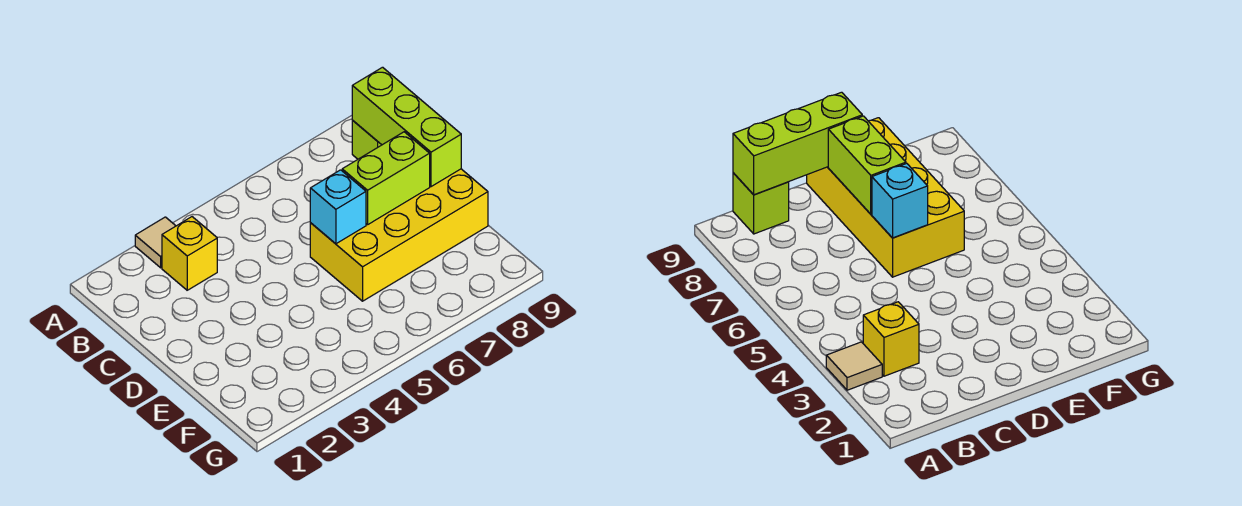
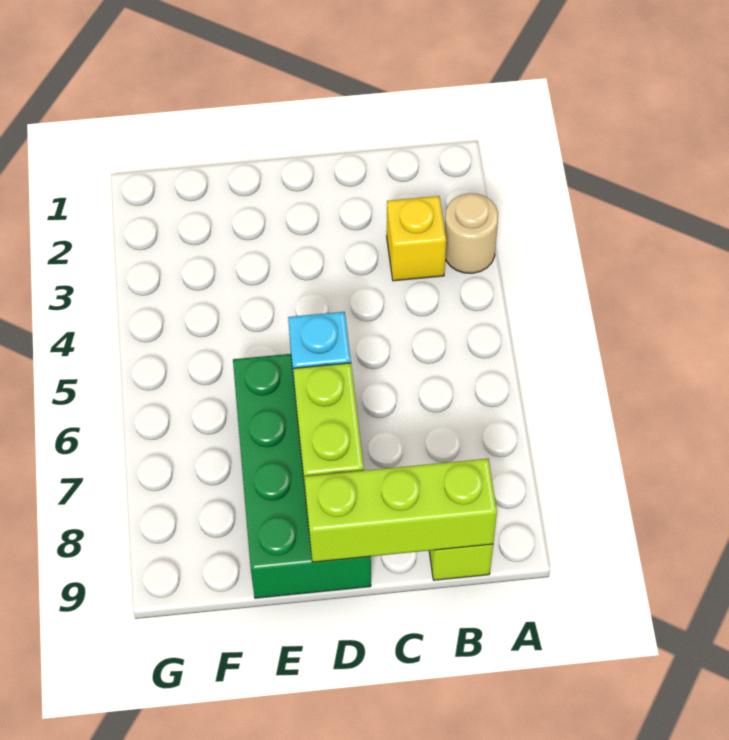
tan 1x1 tile [135,217,175,268] -> tan 1x1 round brick [445,193,498,273]
yellow 2x4 brick [310,169,488,301] -> green 2x4 brick [233,354,371,598]

